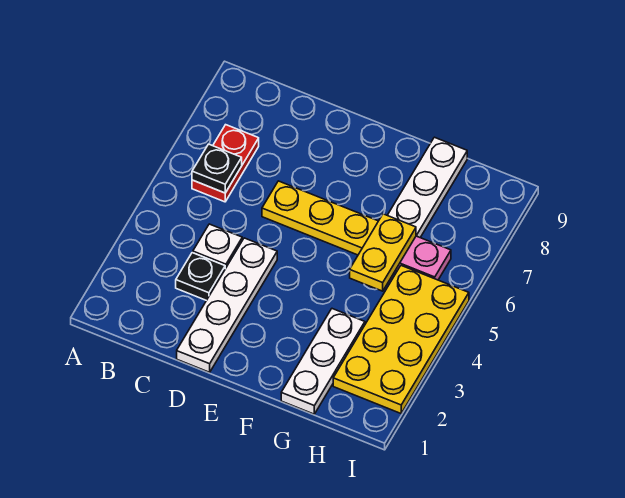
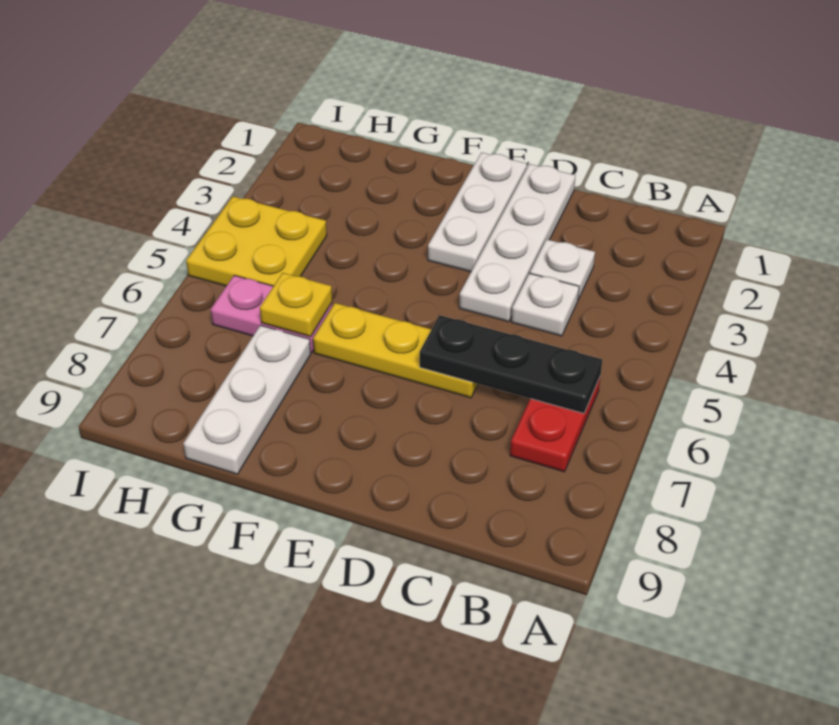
black 1x1 plate [192,144,242,193] -> black 1x3 plate [420,315,602,413]
black 1x1 plate [176,253,225,300] -> white 1x1 plate [530,239,595,299]
white 1x3 plate [281,309,365,414] -> white 1x3 plate moved to [428,152,527,272]
yellow 1x2 plate [350,214,416,291] -> yellow 1x1 plate [260,273,332,337]
yellow 2x4 plate [333,266,469,413] -> yellow 2x2 plate [186,197,327,286]

